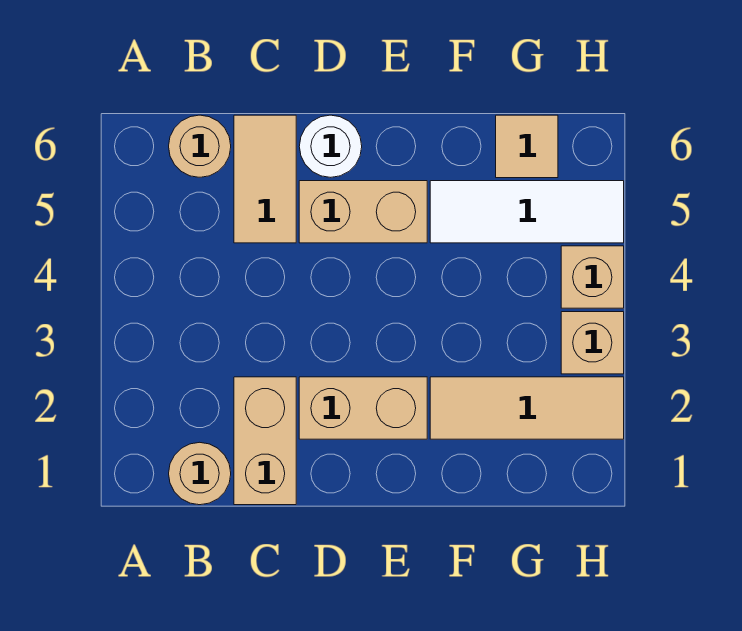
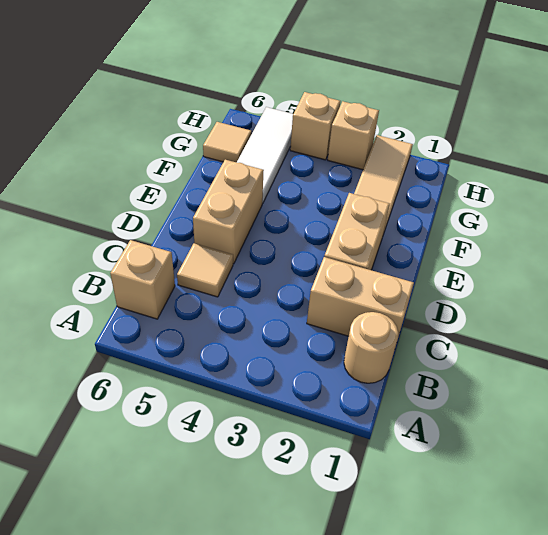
tan 1x1 round brick [169,115,231,177] -> tan 1x1 brick [110,240,175,319]
tan 1x2 tile [234,115,296,243] -> tan 1x1 tile [177,243,233,297]
white 1x1 round brick [299,115,362,177] -> none

